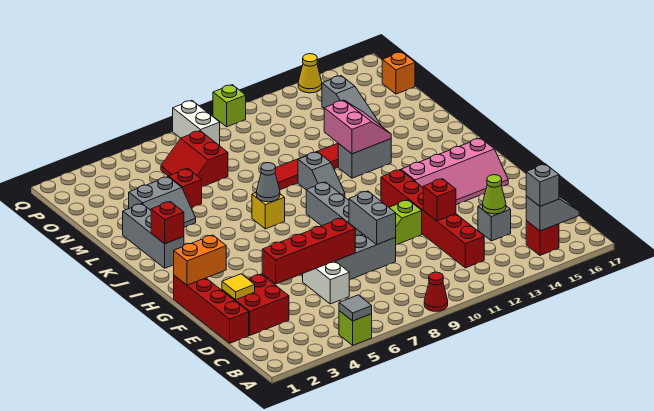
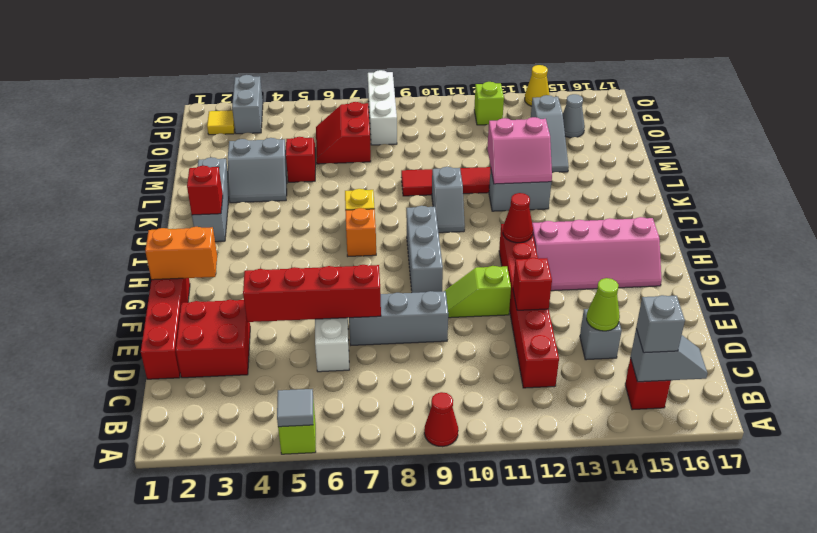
yellow 1x1 tile [222,274,255,300] -> yellow 1x1 tile moved to [207,110,235,135]
grey 1x2 brick [349,191,396,244] -> grey 1x2 brick moved to [232,75,263,134]
none -> red 1x1 cone [503,193,533,243]
grey 1x1 cone [256,163,280,202] -> grey 1x1 cone moved to [563,94,585,138]
pink 2x2 slope [324,100,391,154] -> pink 2x2 slope turned to [487,117,552,184]
orange 1x1 brick [382,52,415,94] -> orange 1x1 brick moved to [345,208,376,256]
white 1x2 brick [173,100,220,146] -> white 1x3 brick [368,70,397,145]
lime 1x1 brick [213,85,246,127] -> lime 1x1 brick moved to [474,82,504,125]

